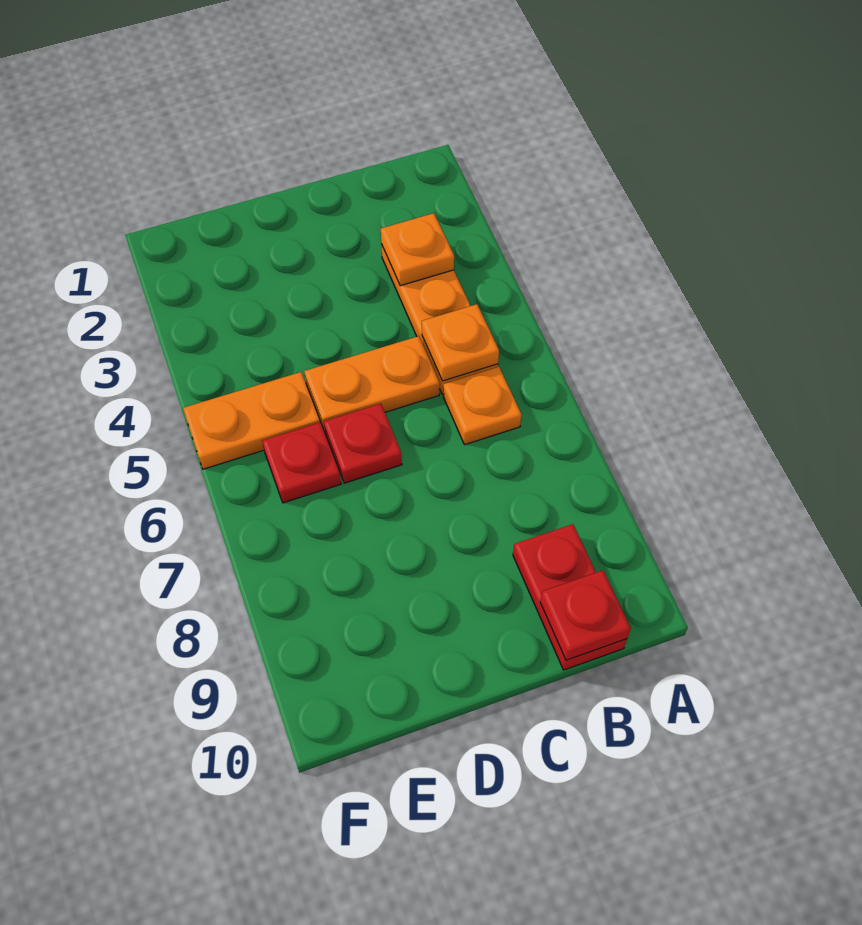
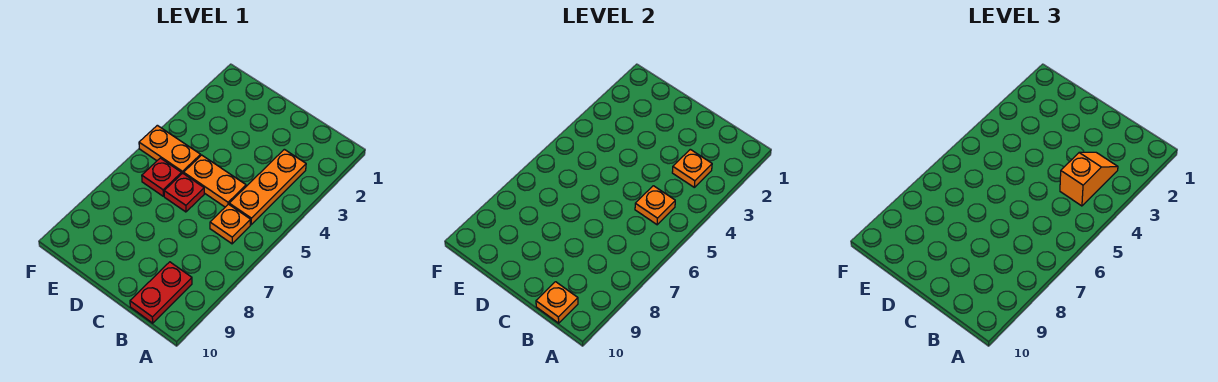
none -> orange 1x2 slope [1060,152,1118,206]
red 1x1 plate [540,570,631,660] -> orange 1x1 plate [536,282,578,323]

